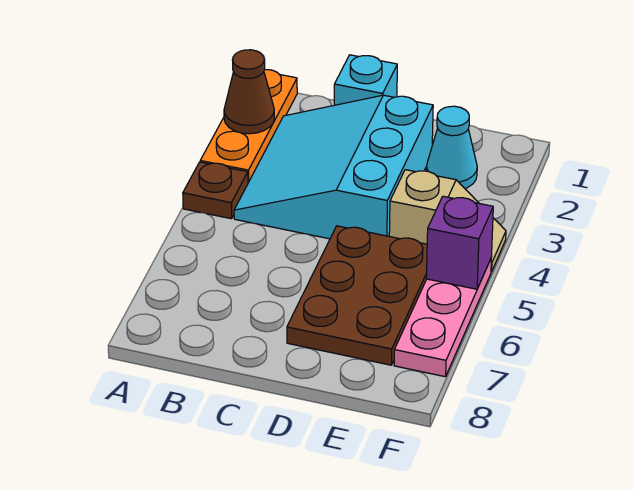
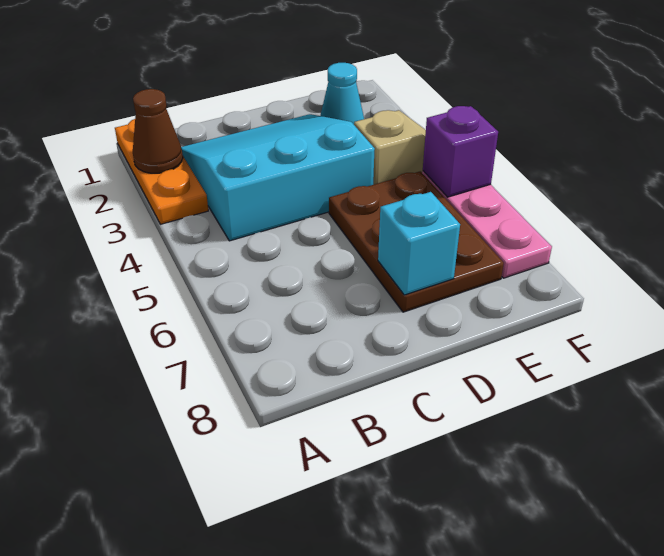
brown 1x1 plate [183,162,248,219] -> none
cyan 3x3 slope [234,95,433,239] -> cyan 3x3 slope turned to [181,114,375,241]
cyan 1x1 brick [334,55,397,105] -> cyan 1x1 brick moved to [378,192,460,295]

